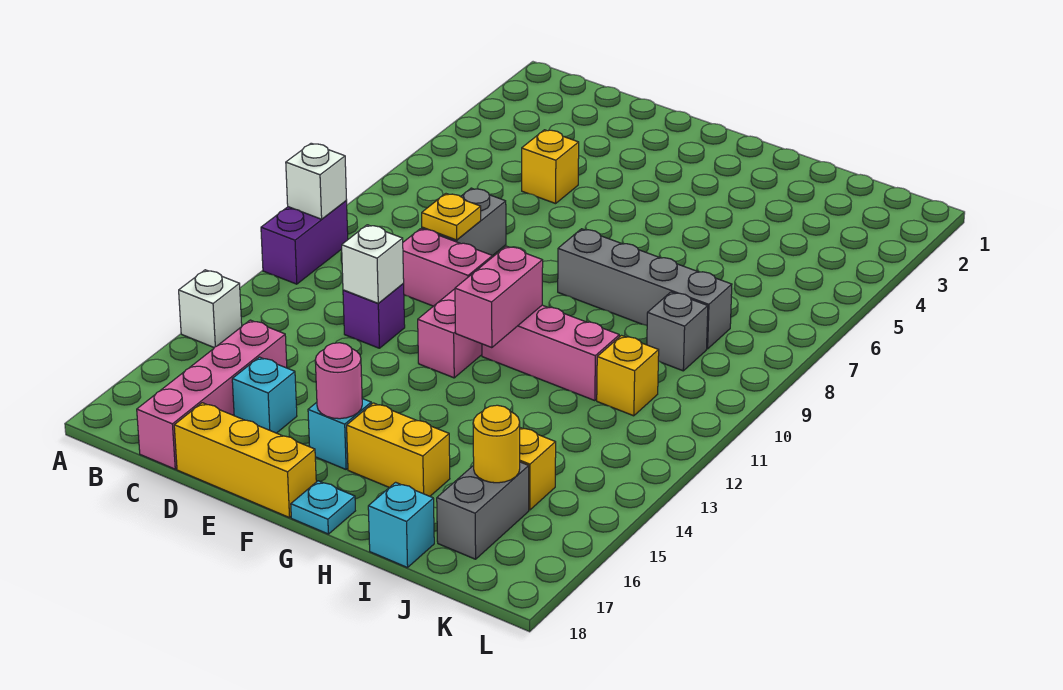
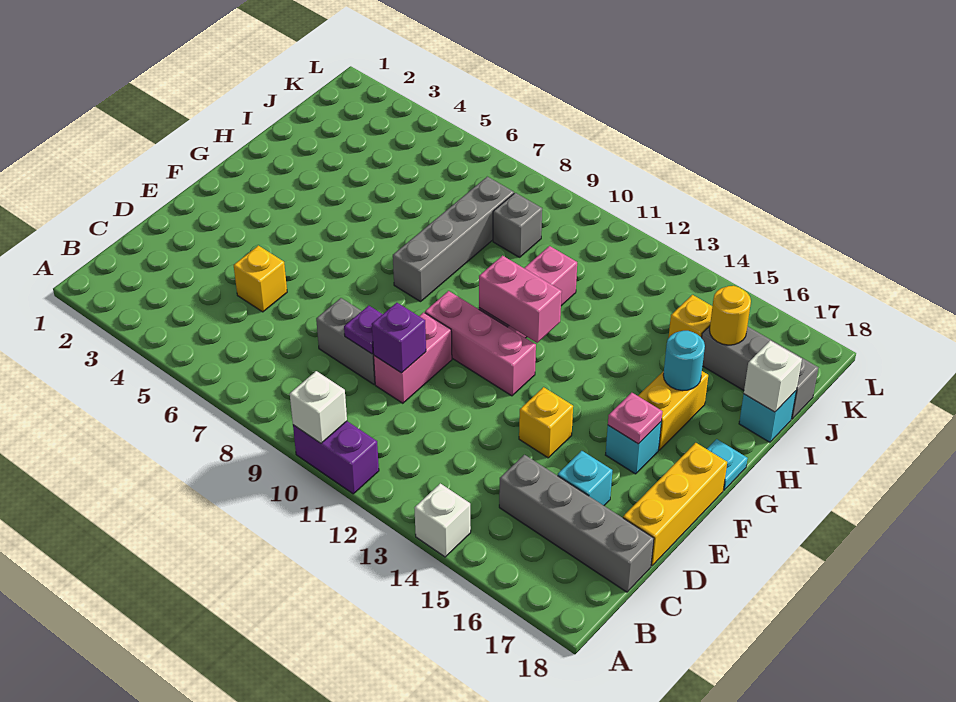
pink 1x4 brick [137,320,287,469] -> grey 1x4 brick [499,455,654,592]
yellow 1x1 plate [422,194,481,240] -> purple 1x1 plate [344,306,383,354]
purple 1x1 brick [343,284,405,348] -> purple 1x1 brick moved to [372,303,426,373]
white 1x1 brick [342,225,404,303] -> white 1x1 brick moved to [744,341,802,412]
pink 1x1 round brick [315,343,362,419] -> pink 1x1 plate [608,393,662,444]
none -> cyan 1x1 round brick [663,331,705,391]
yellow 1x1 brick [597,336,659,416] -> yellow 1x1 brick moved to [519,387,573,458]
grey 1x2 brick [437,462,529,559] -> grey 1x3 brick [702,326,818,419]

